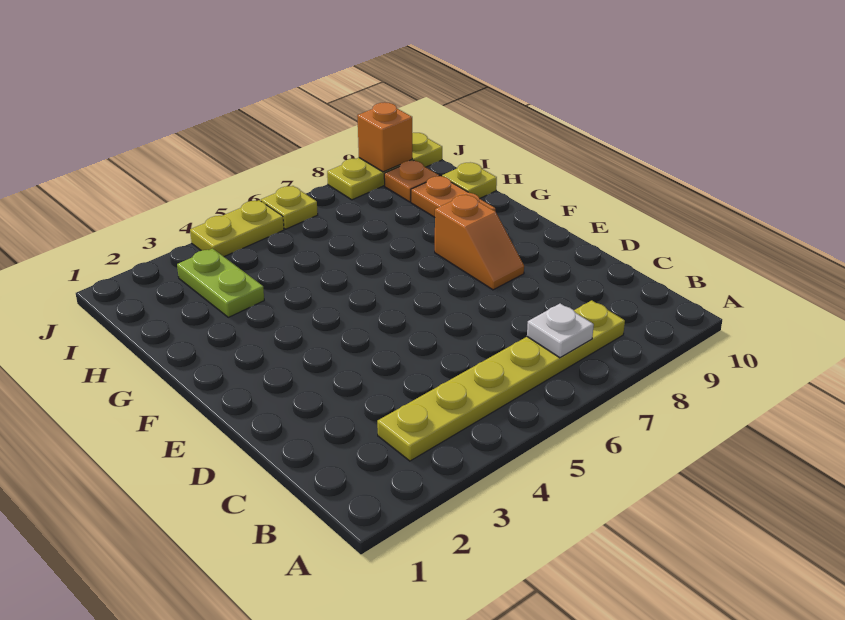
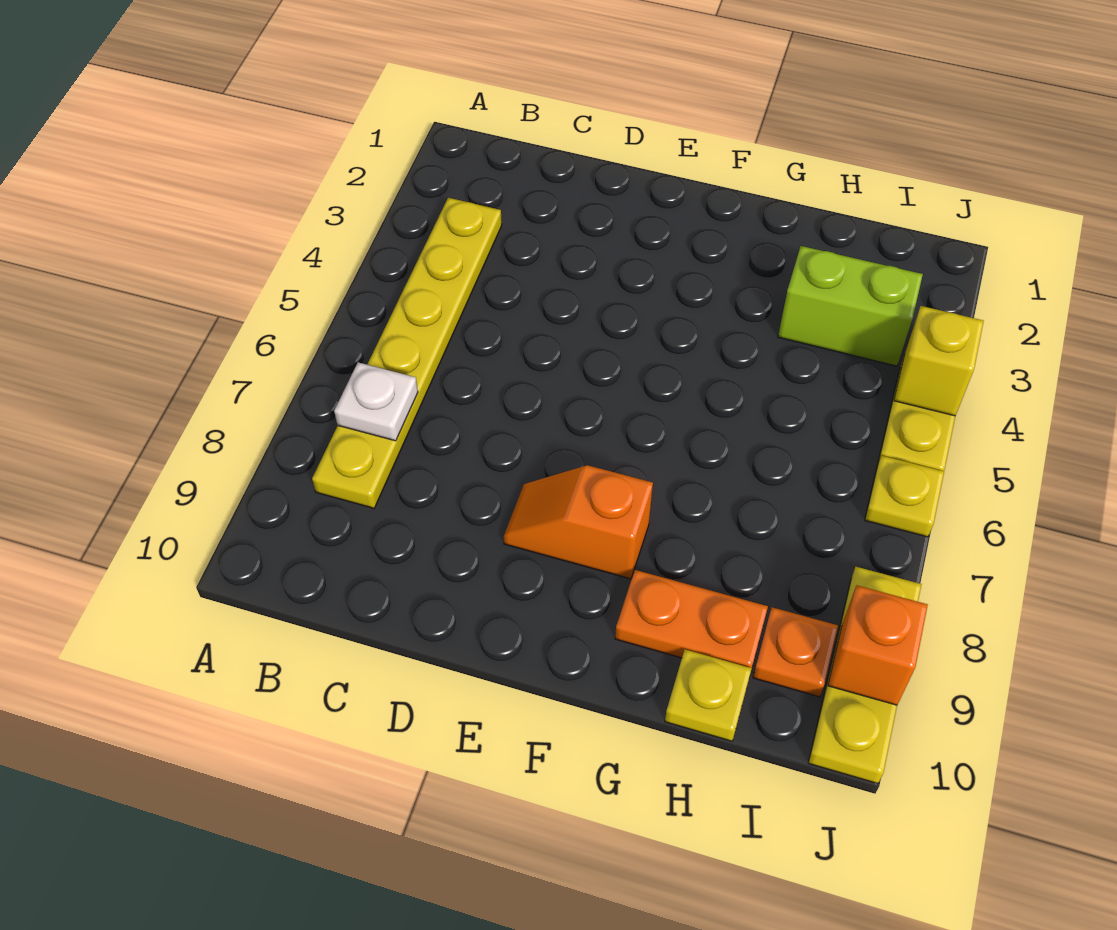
lime 1x2 plate [177,249,264,317] -> lime 1x2 brick [778,246,923,366]
none -> yellow 1x1 brick [894,306,984,416]

